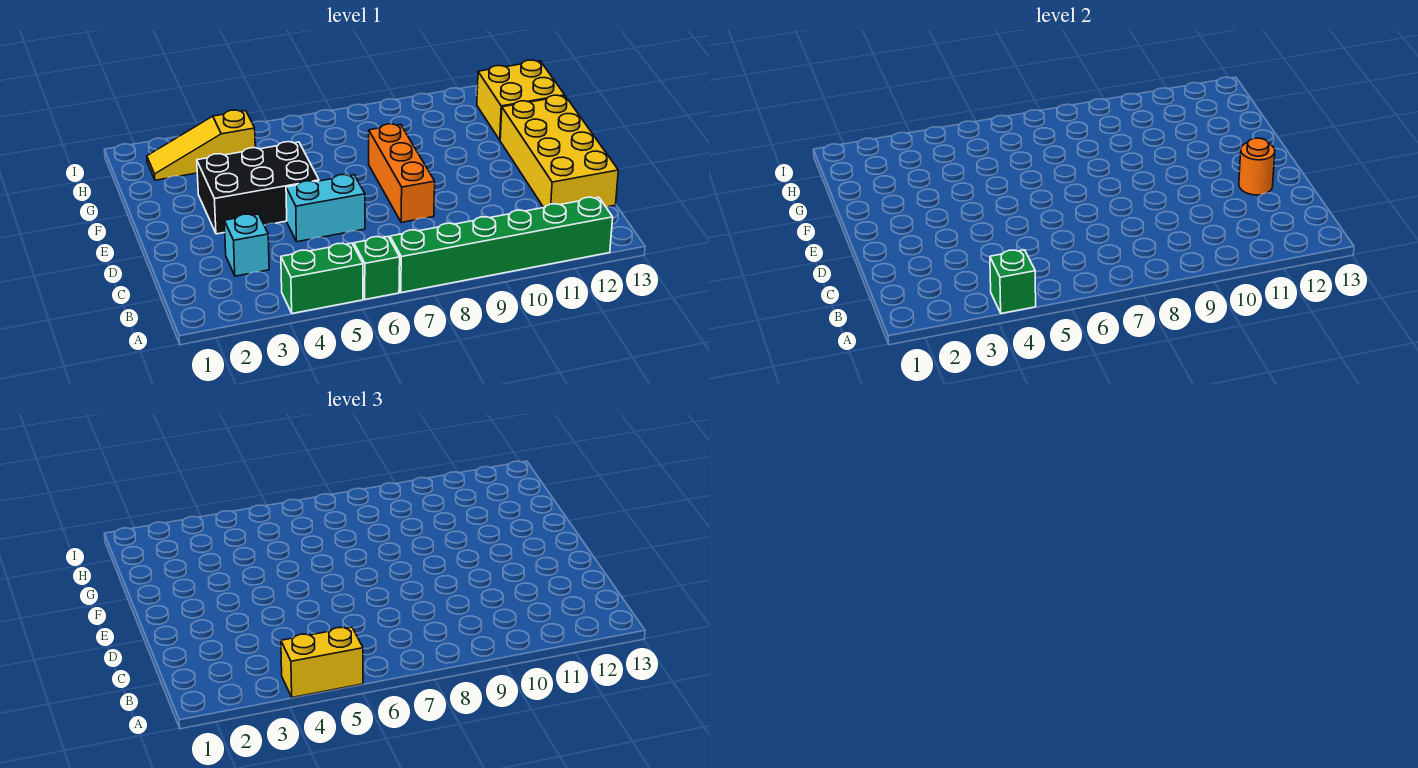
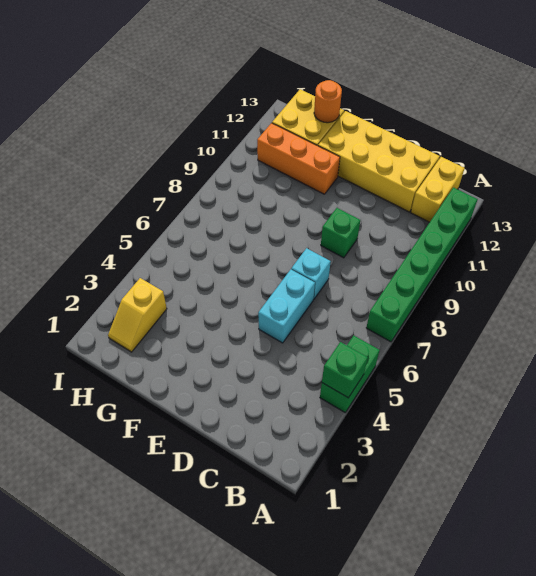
yellow 1x2 brick [281,627,363,697] -> yellow 1x2 brick moved to [411,157,465,222]
green 1x1 brick [354,237,400,299] -> green 1x1 brick moved to [321,208,360,258]
cyan 1x1 brick [224,214,269,276] -> cyan 1x1 brick moved to [291,248,331,299]
orange 1x3 brick [369,124,435,222] -> orange 1x3 brick moved to [257,123,340,194]
orange 1x1 round brick [1239,138,1275,195] -> orange 1x1 round brick moved to [314,80,342,123]
black 2x3 brick [197,142,319,234] -> none
yellow 1x3 slope [147,110,255,180] -> yellow 1x2 slope [108,278,167,352]

